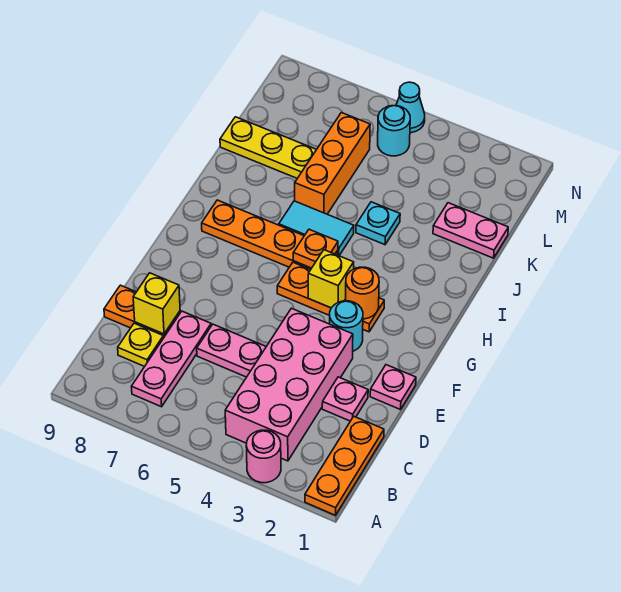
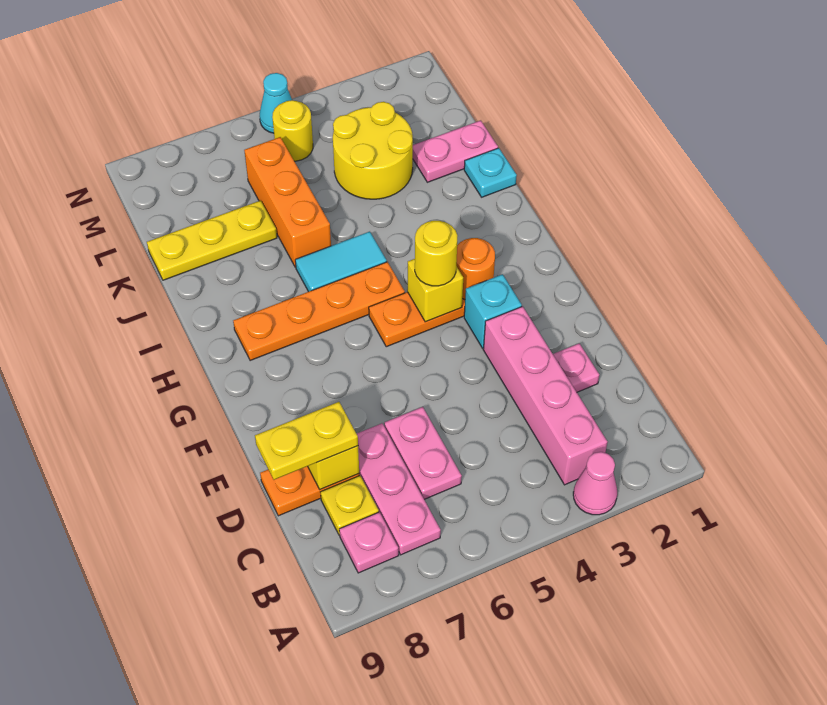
orange 1x3 plate [305,417,384,515] -> none
pink 1x1 round brick [246,430,281,483] -> pink 1x1 cone [573,452,617,515]
pink 2x4 brick [225,308,353,461] -> pink 1x4 brick [483,306,608,485]
pink 1x2 plate [197,324,266,377] -> pink 1x2 plate turned to [384,407,462,499]
none -> yellow 1x2 plate [255,402,358,480]
pink 1x1 plate [370,365,416,410] -> pink 1x1 plate moved to [339,512,399,573]
cyan 1x1 round brick [330,301,363,351] -> cyan 1x1 brick [464,274,522,348]
none -> yellow 1x1 round brick [415,221,458,286]
orange 1x1 plate [293,229,338,268] -> none
cyan 1x1 plate [356,202,400,245] -> cyan 1x1 plate moved to [464,148,517,197]
none -> yellow 2x2 round brick [333,102,413,199]
cyan 1x1 round brick [378,106,410,156] -> yellow 1x1 round brick [272,100,313,161]

